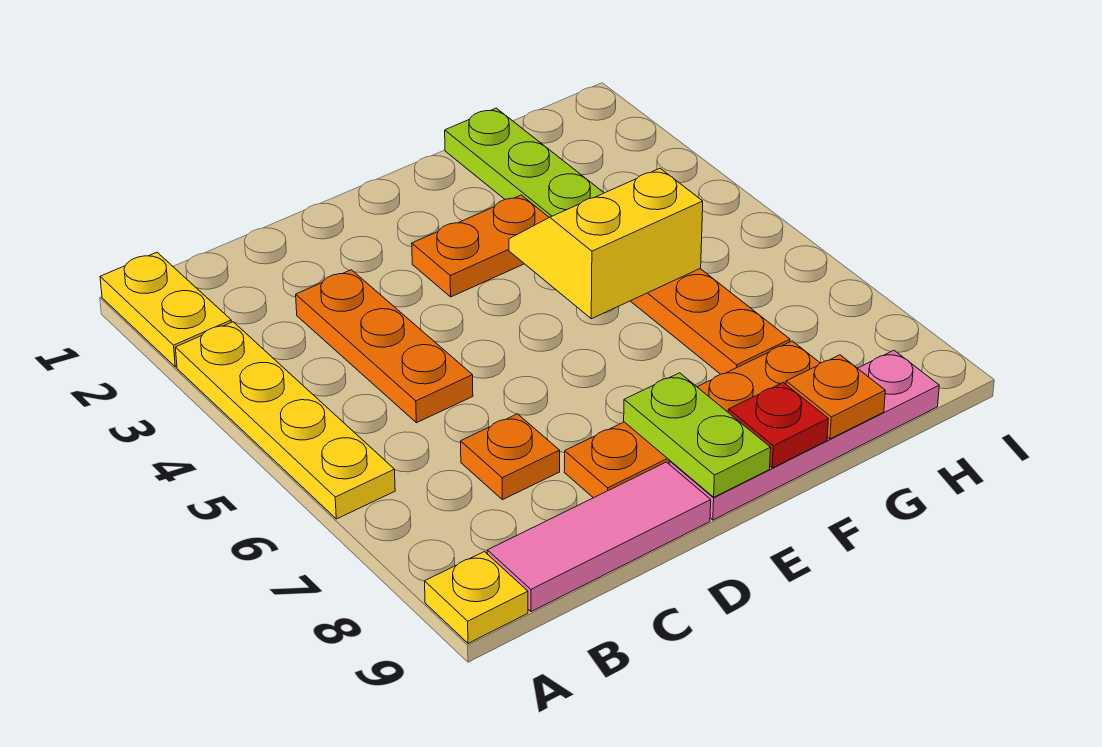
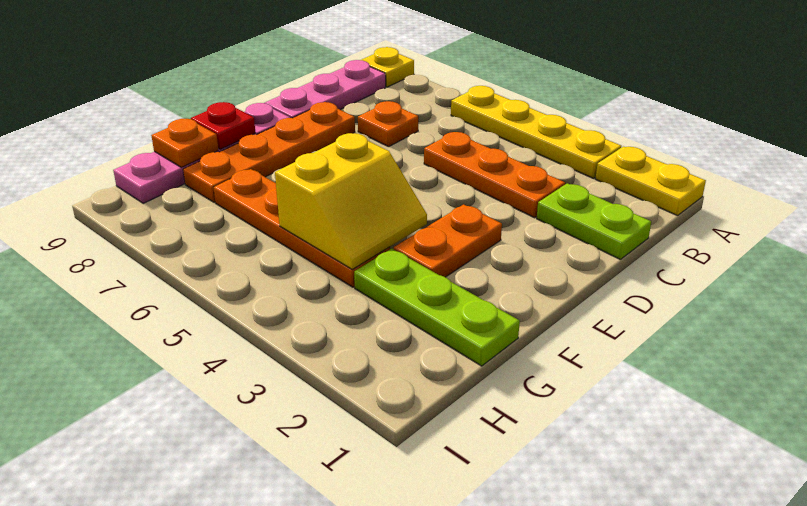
pink 1x3 tile [487,462,711,612] -> pink 1x3 plate [265,60,386,118]
lime 1x2 plate [624,373,771,497] -> lime 1x2 plate moved to [537,183,651,260]

